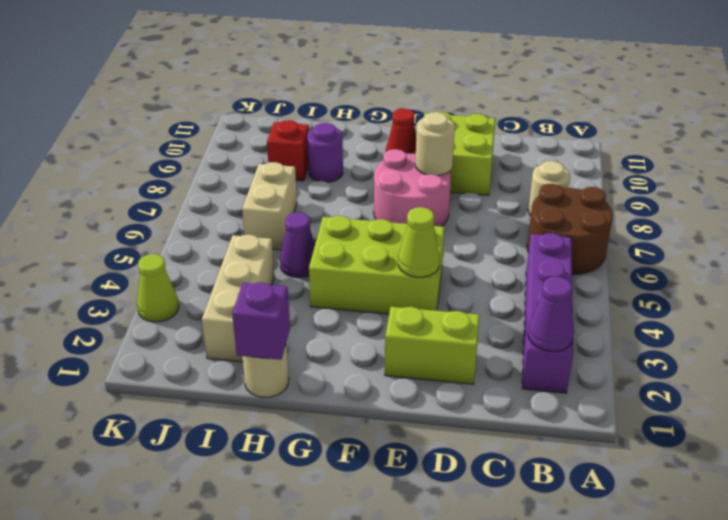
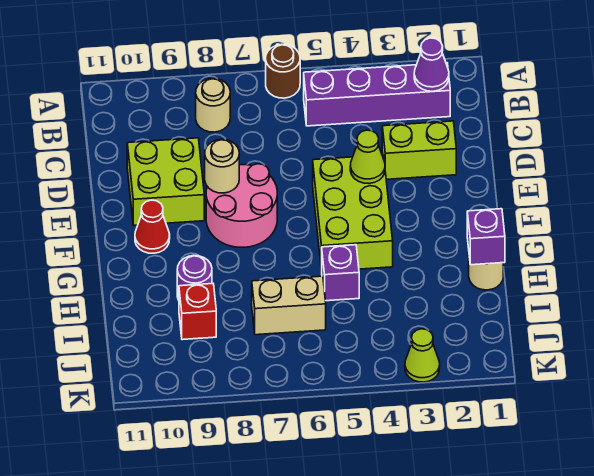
brown 2x2 round brick [527,184,613,275] -> brown 1x1 round brick [266,44,300,98]
lime 1x2 brick [385,307,480,384] -> lime 1x2 brick turned to [382,121,456,179]
purple 1x1 cone [280,212,315,278] -> purple 1x1 brick [322,245,359,301]
tan 1x3 brick [202,235,275,362] -> none

